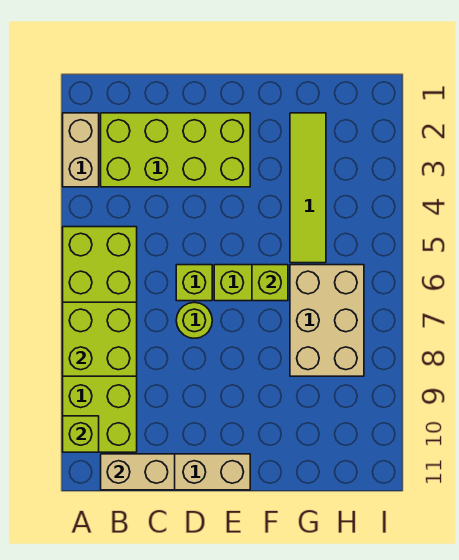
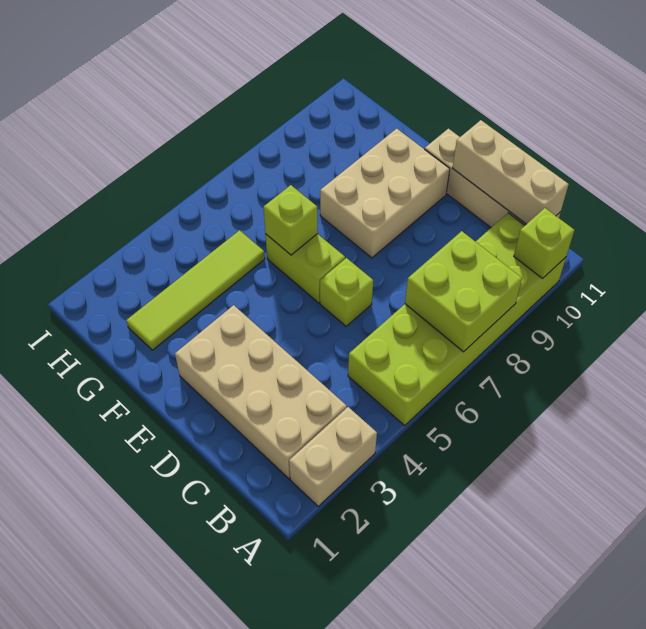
lime 2x4 brick [101,113,250,187] -> tan 2x4 brick [175,305,347,479]
tan 1x2 brick [101,454,175,490] -> tan 1x3 brick [453,120,569,224]
lime 1x1 round brick [176,302,212,338] -> none
tan 2x3 brick [290,265,364,376] -> tan 2x3 brick moved to [320,129,450,258]

